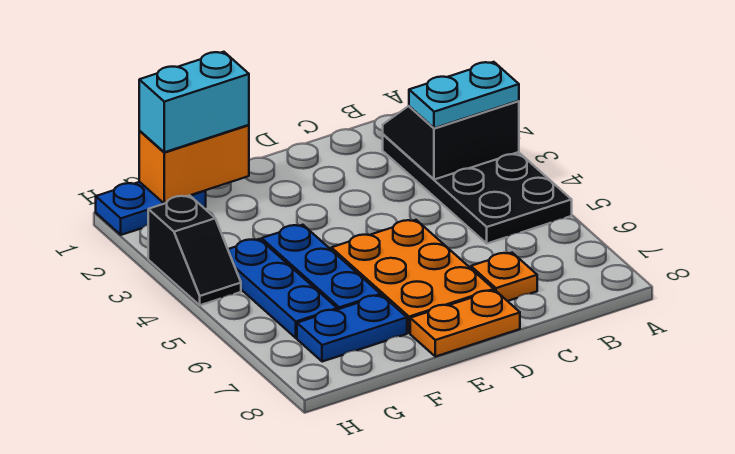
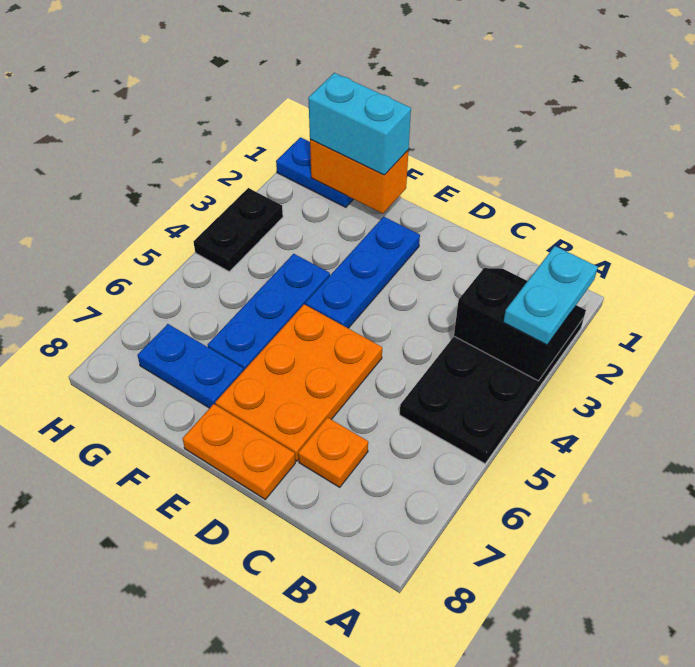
cyan 1x2 plate [409,62,519,128] -> cyan 1x2 plate turned to [503,246,598,345]
blue 1x3 plate [228,239,337,338] -> blue 1x3 plate moved to [305,217,420,328]
black 1x2 slope [148,195,241,305] -> black 1x2 plate [194,188,283,271]

